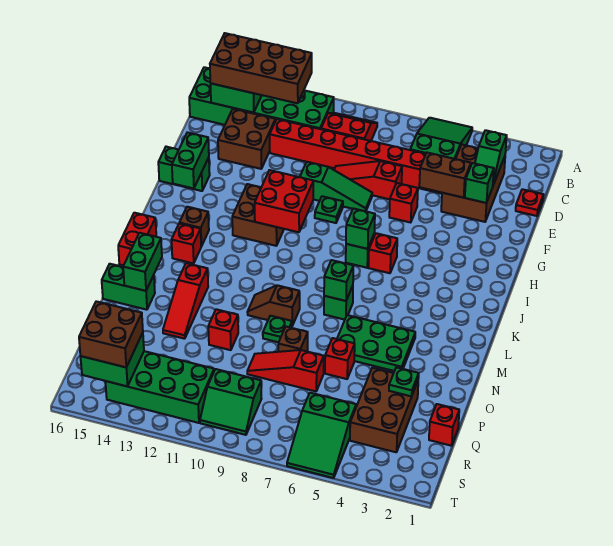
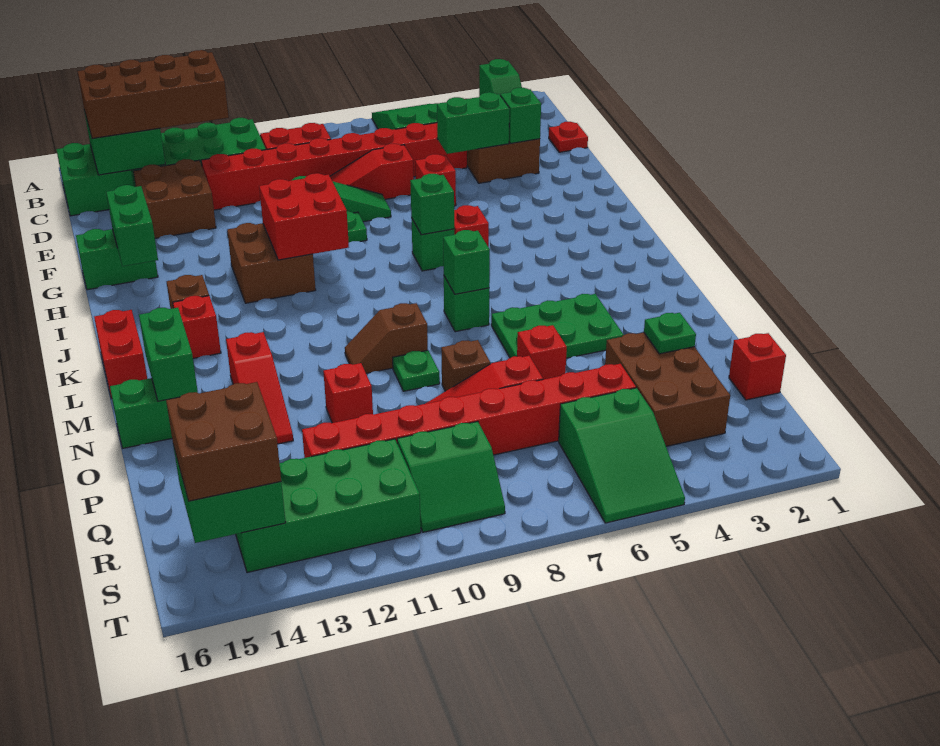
brown 1x2 brick [419,153,471,198] -> green 1x2 brick [437,92,509,154]
none -> red 1x8 brick [302,364,636,458]

